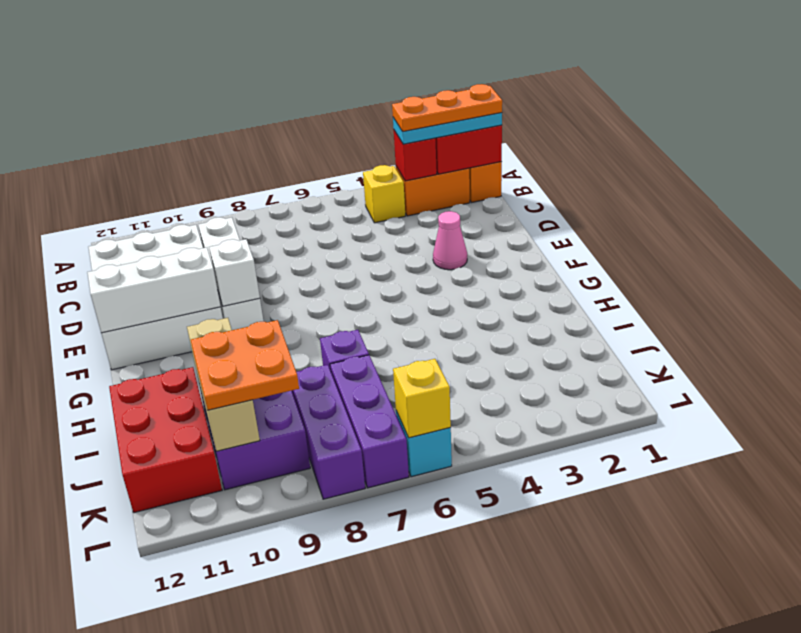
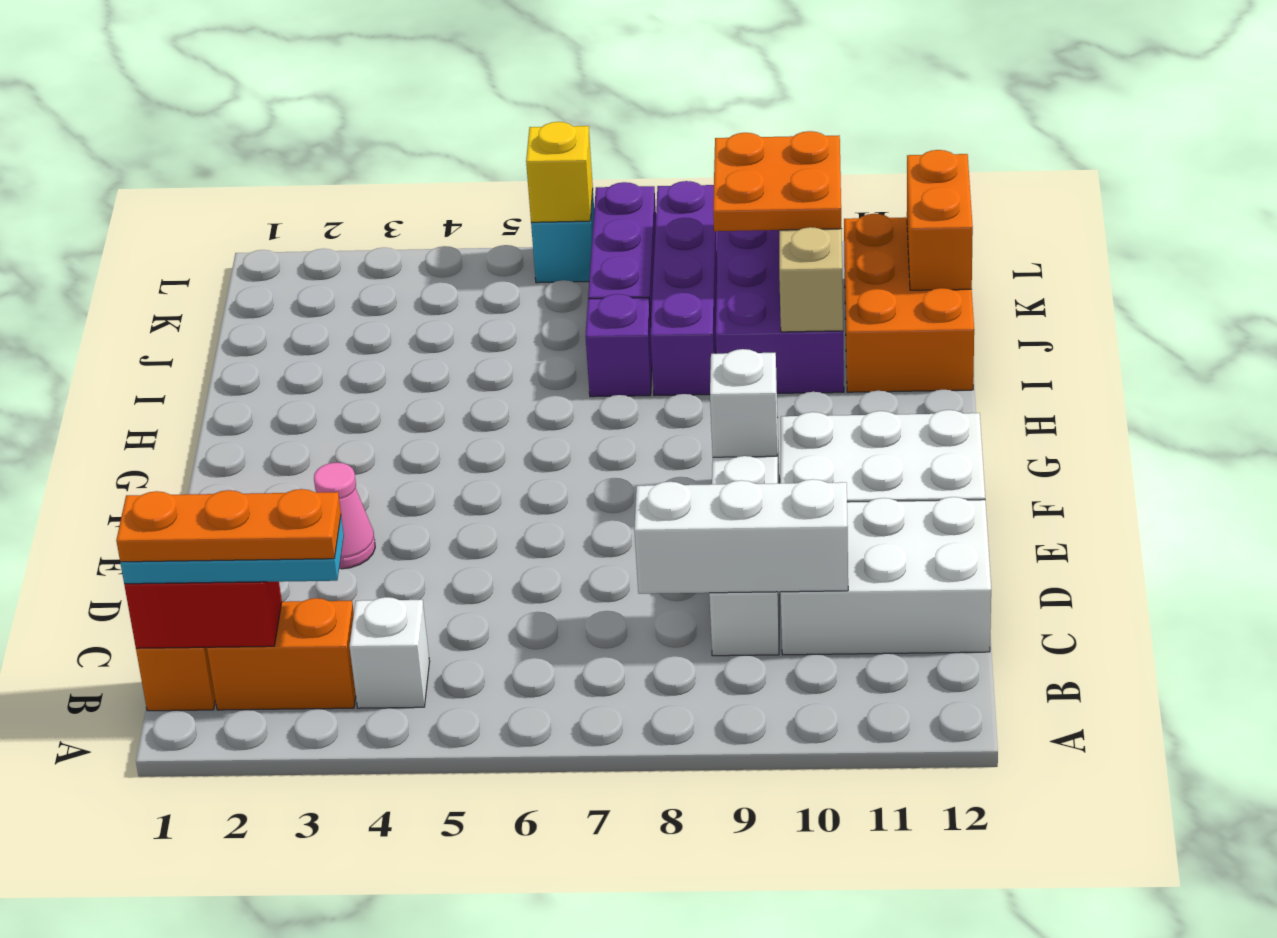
red 1x1 brick [394,131,437,181] -> none
yellow 1x1 brick [363,165,405,223] -> white 1x1 brick [349,597,430,708]
white 1x3 brick [87,247,221,333] -> white 1x3 brick moved to [634,479,848,594]
red 2x3 brick [109,367,222,513] -> orange 2x3 brick [844,214,974,392]
purple 1x3 brick [292,365,365,499] -> purple 1x4 brick [650,181,718,396]
none -> orange 1x2 brick [907,150,973,290]

